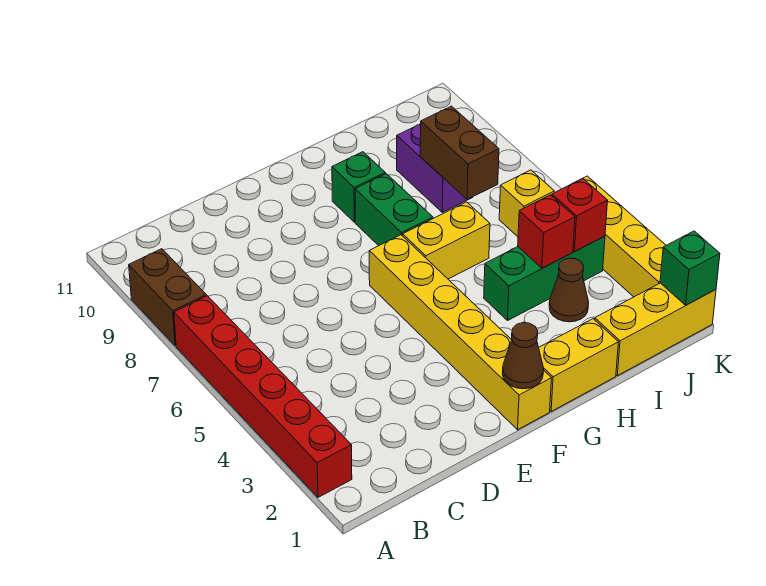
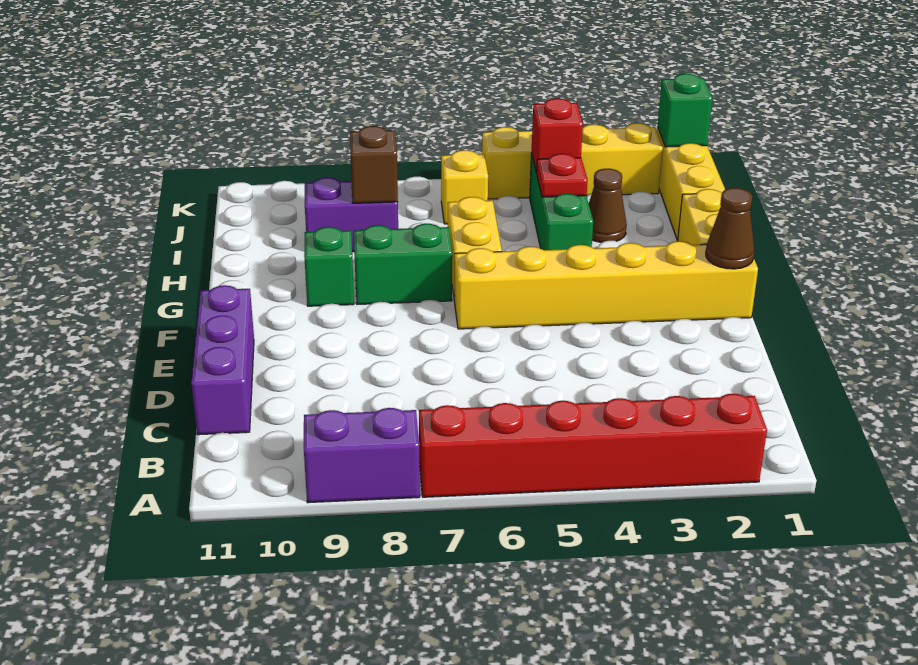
brown 1x2 brick [129,249,206,346] -> purple 1x2 brick [304,408,420,503]
none -> purple 1x3 brick [191,285,254,435]
red 1x1 brick [518,195,575,268] -> red 1x1 plate [536,154,588,197]
brown 1x2 brick [420,106,499,199] -> brown 1x1 brick [350,126,398,203]

